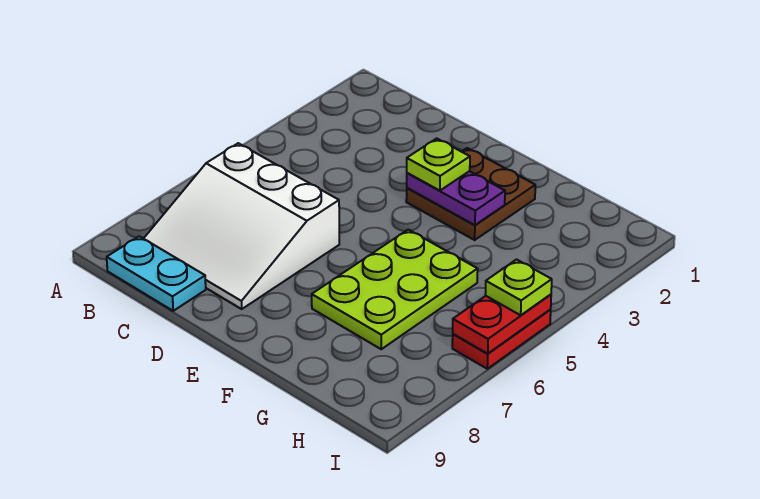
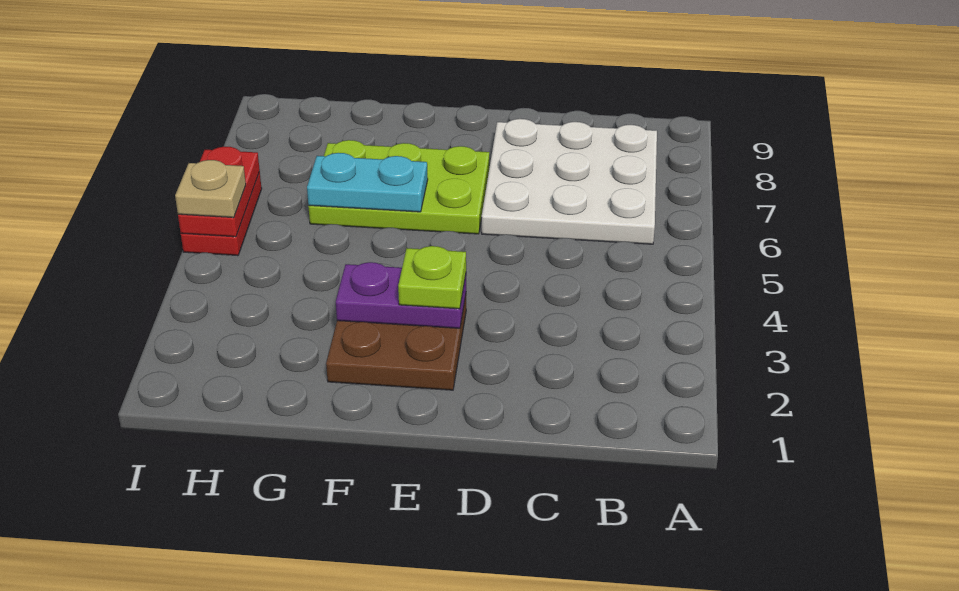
white 3x3 slope [144,143,339,309] -> white 3x3 plate [482,119,657,244]
cyan 1x2 plate [107,236,206,311] -> cyan 1x2 plate moved to [307,153,428,212]
lime 2x3 plate [312,230,478,349] -> lime 2x3 plate turned to [308,140,489,234]
lime 1x1 plate [485,260,552,315] -> tan 1x1 plate [175,160,246,218]

